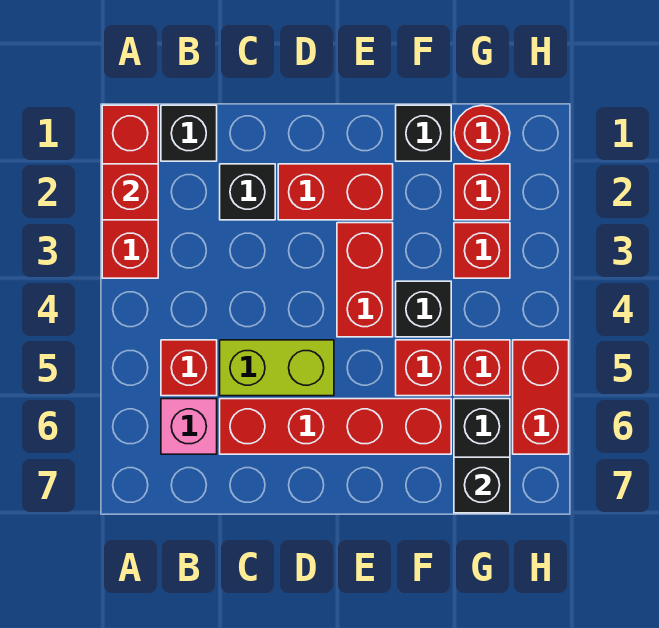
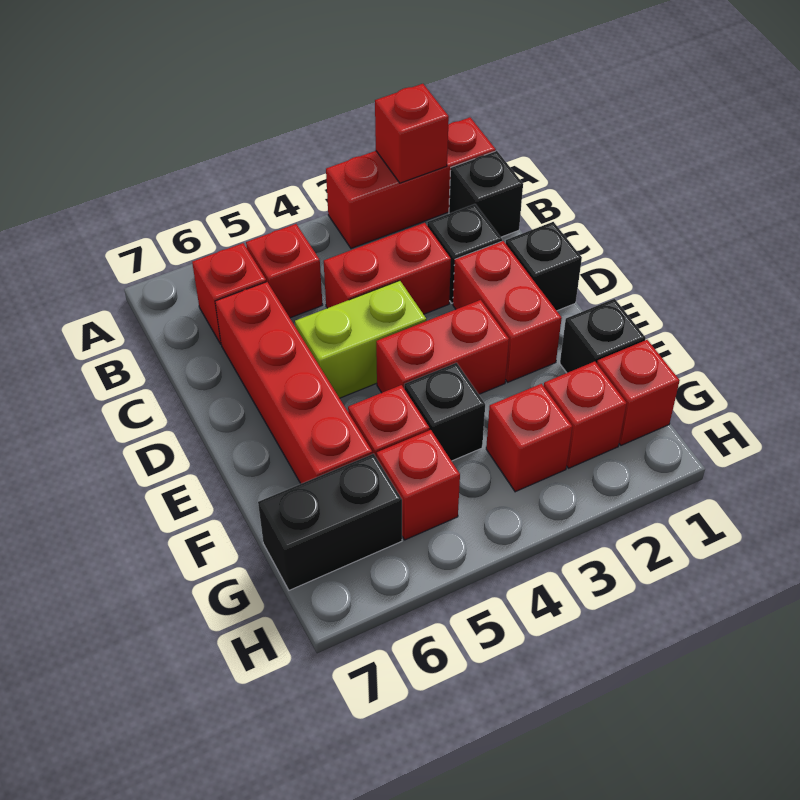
pink 1x1 brick [161,399,217,454] -> red 1x1 brick [192,243,266,344]
lime 1x2 brick [220,340,334,396] -> lime 1x2 brick turned to [295,281,426,398]
red 1x1 round brick [454,105,510,161] -> red 1x1 brick [597,340,680,445]
black 1x1 brick [454,457,510,513] -> black 1x1 brick moved to [506,222,582,311]
red 1x2 brick [513,340,569,454] -> red 1x2 brick moved to [324,223,451,314]

